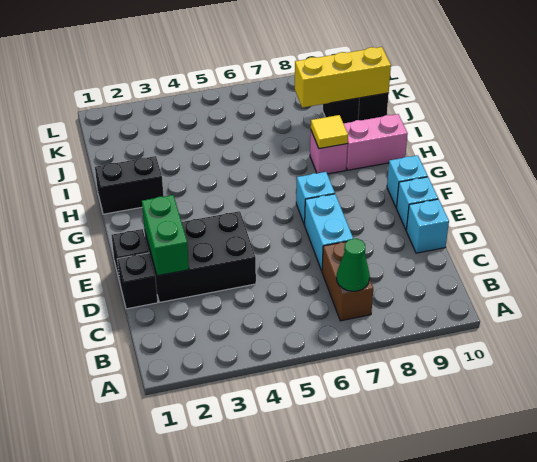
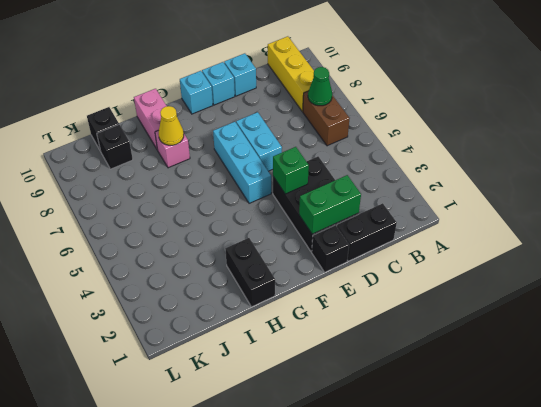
brown 1x2 brick [322,242,373,321] -> brown 1x2 brick turned to [303,92,350,146]
black 1x1 brick [117,253,158,309] -> black 1x2 brick [337,203,397,261]
cyan 1x2 brick [305,194,353,271] -> cyan 1x2 brick turned to [236,112,282,171]
none -> green 1x1 brick [273,147,309,194]
cyan 1x1 brick [296,172,335,225] -> cyan 1x3 brick [213,122,271,203]
yellow 1x1 tile [311,115,348,149] -> yellow 1x1 cone [159,106,184,145]
yellow 1x3 brick [295,47,391,108] -> yellow 1x3 brick moved to [268,36,314,112]

